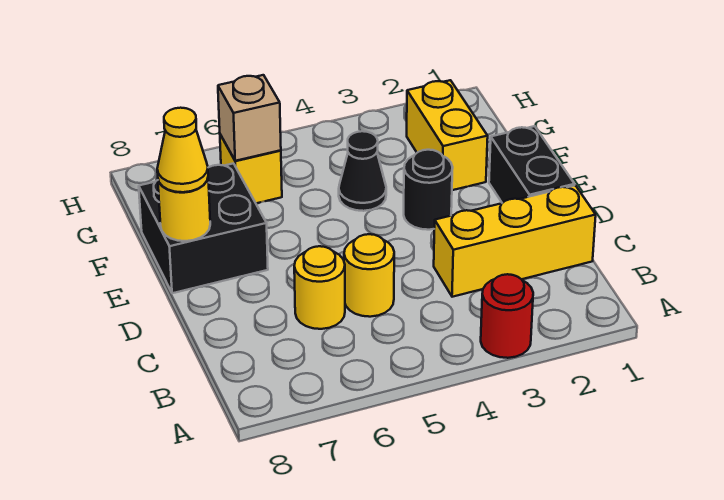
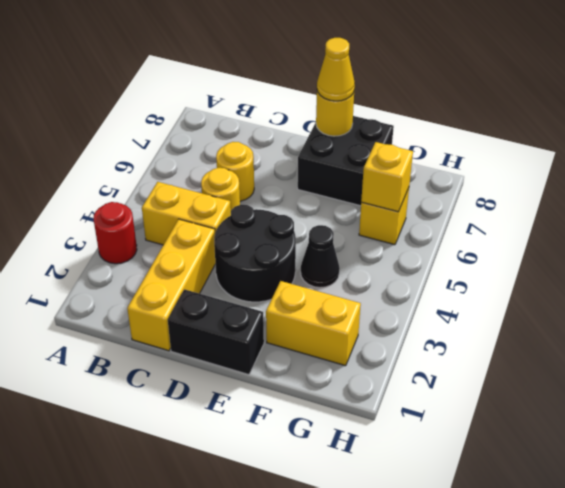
none -> yellow 1x2 brick [142,182,231,245]
black 1x1 round brick [404,150,453,230] -> black 2x2 round brick [214,205,296,302]
tan 1x1 brick [218,75,281,161] -> yellow 1x1 brick [361,142,413,212]

